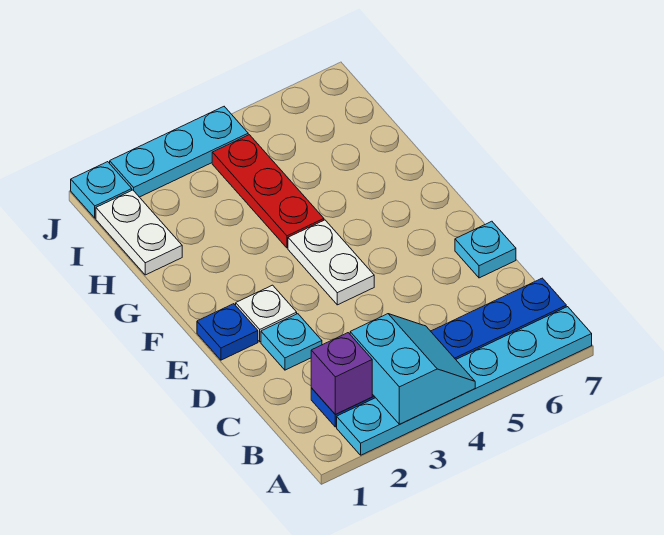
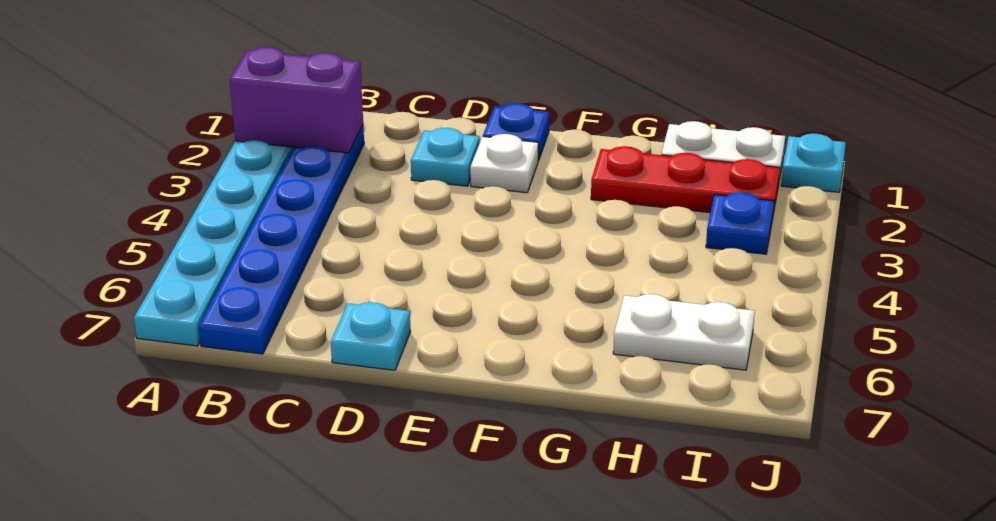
cyan 2x2 slope [350,314,475,424] -> none
purple 1x1 brick [311,333,372,414] -> purple 1x2 brick [230,47,363,153]
white 1x2 plate [288,220,374,305] -> white 1x2 plate moved to [613,294,755,370]
red 1x3 plate [212,135,324,248] -> red 1x3 plate moved to [591,146,780,214]
none -> blue 1x1 plate [706,192,774,254]
cyan 1x3 plate [110,107,248,197] -> none

